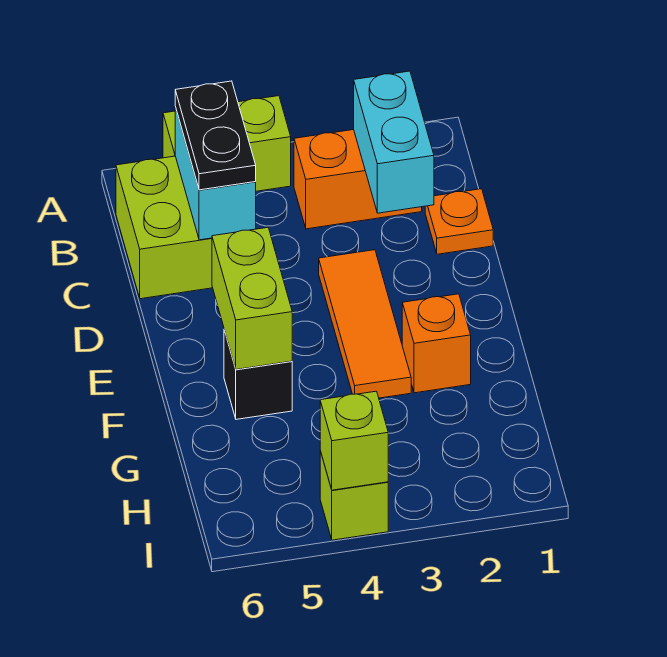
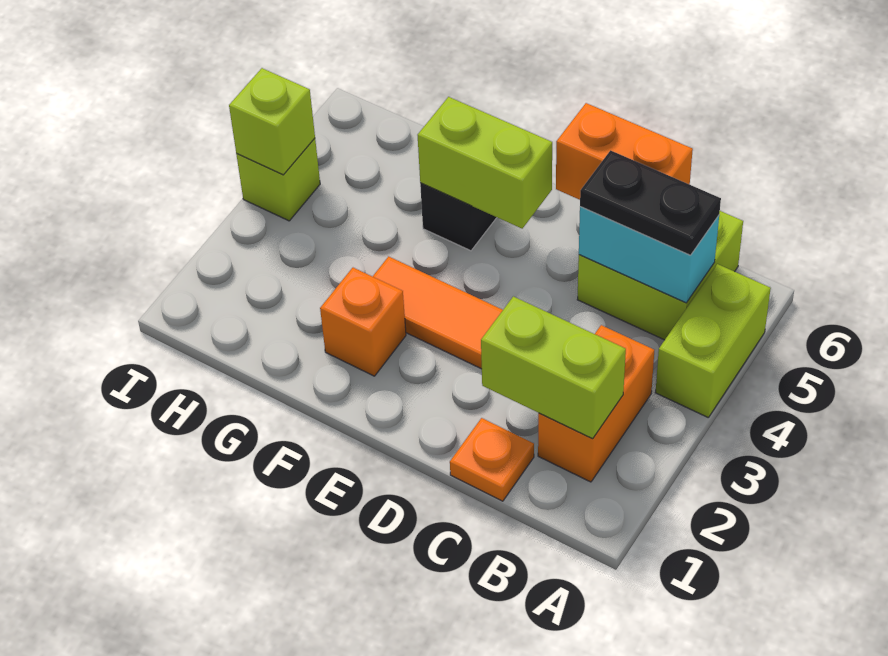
cyan 1x2 brick [354,71,434,213] -> lime 1x2 brick [481,296,626,439]
none -> orange 1x2 brick [556,103,693,200]

